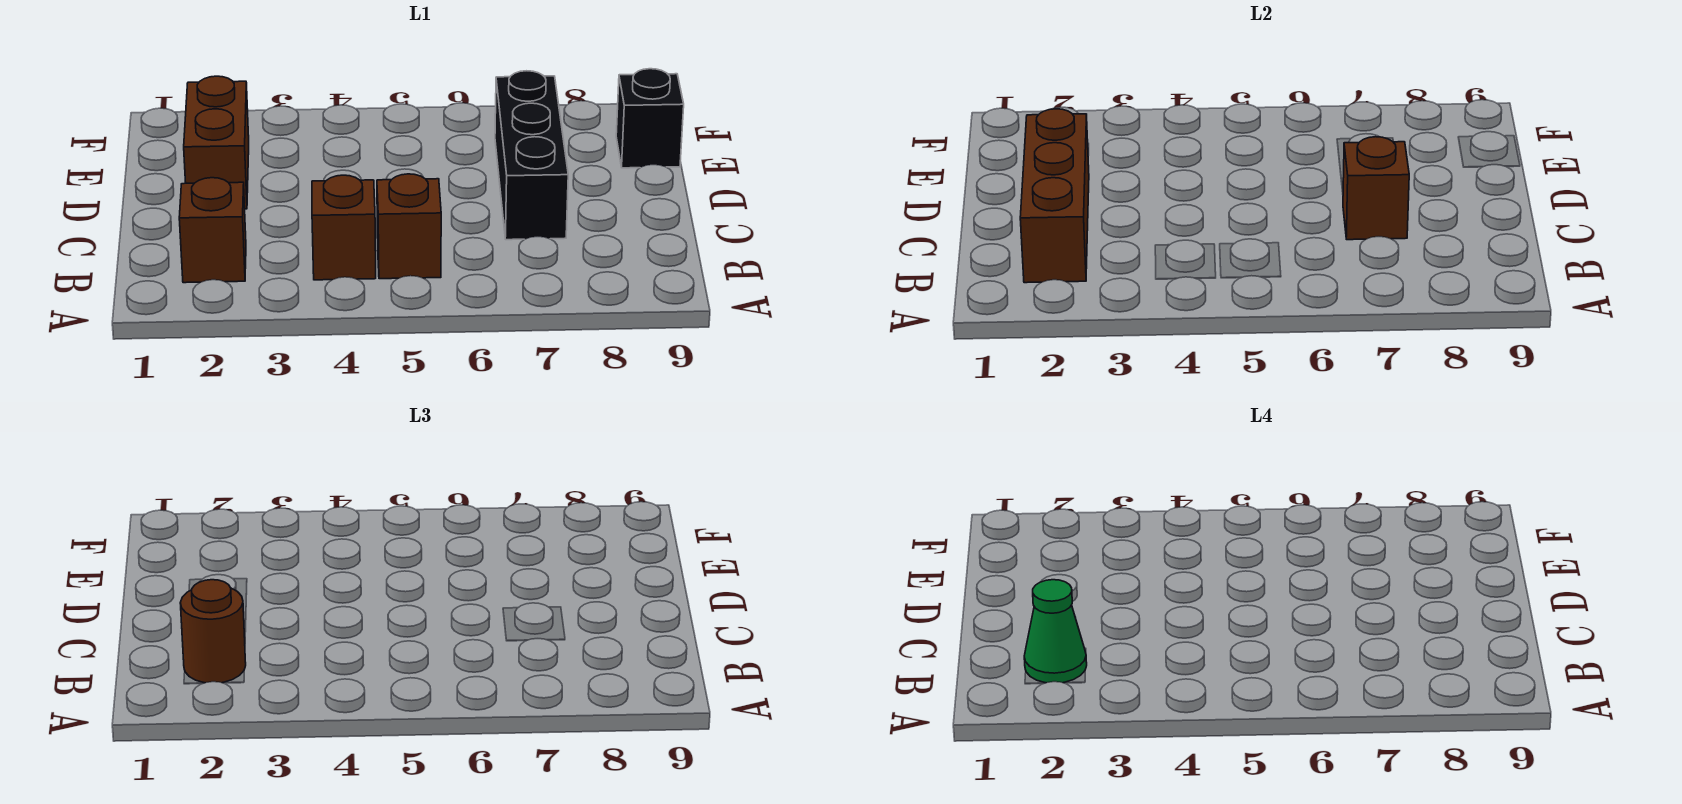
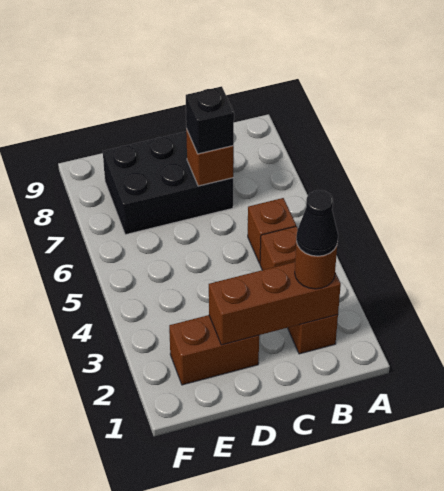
green 1x1 cone [1024,580,1087,683] -> black 1x1 cone [296,190,338,256]
black 1x3 brick [495,71,568,240] -> black 2x3 brick [103,132,233,235]
black 1x1 brick [616,69,684,168] -> black 1x1 brick moved to [186,86,234,154]

